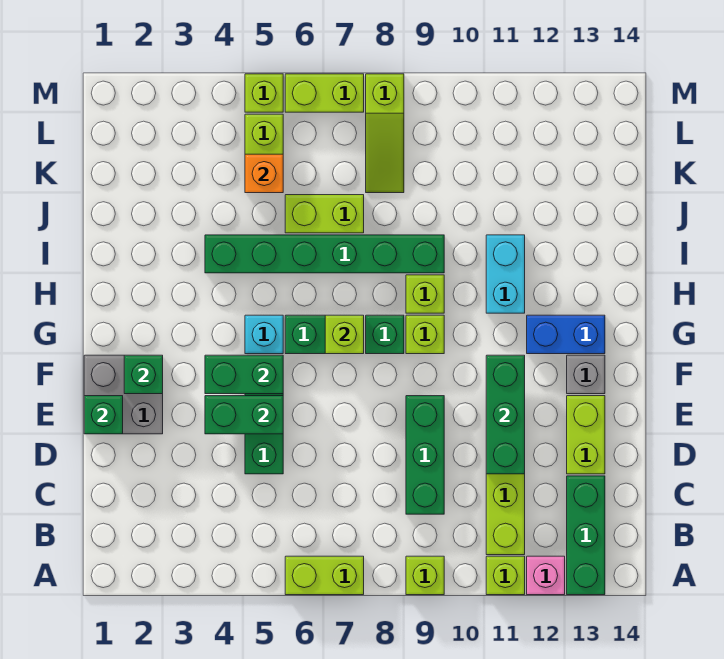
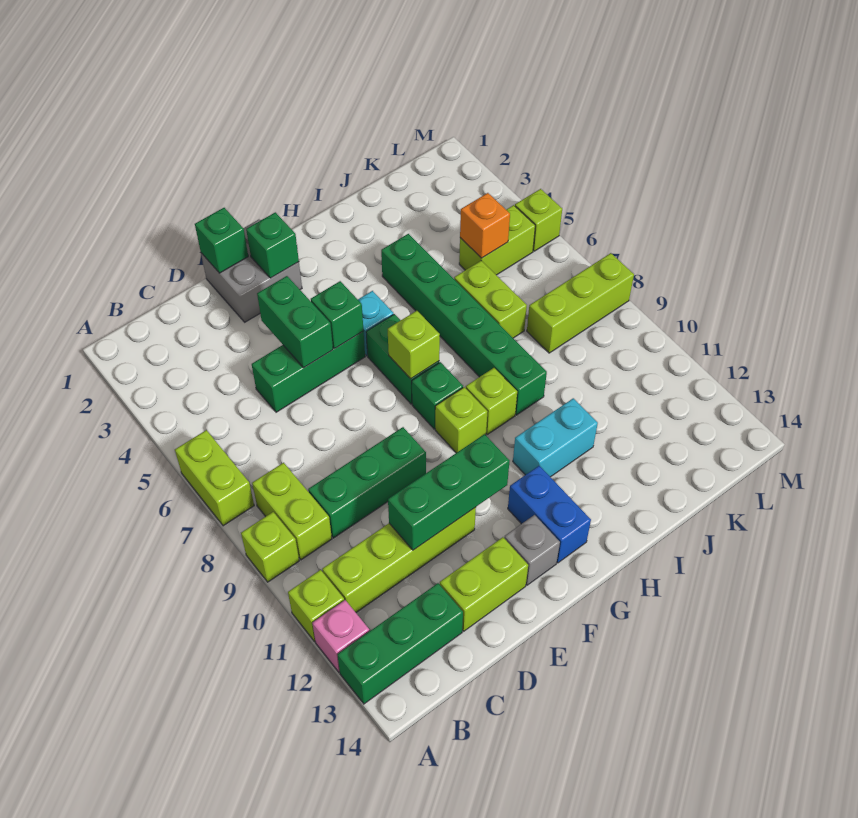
green 1x2 brick [205,355,283,394] -> green 1x1 brick [311,281,364,349]
lime 1x3 slope [366,74,404,193] -> lime 1x3 brick [527,253,634,353]
lime 1x2 brick [285,74,364,112] -> lime 1x2 brick moved to [252,463,332,560]

